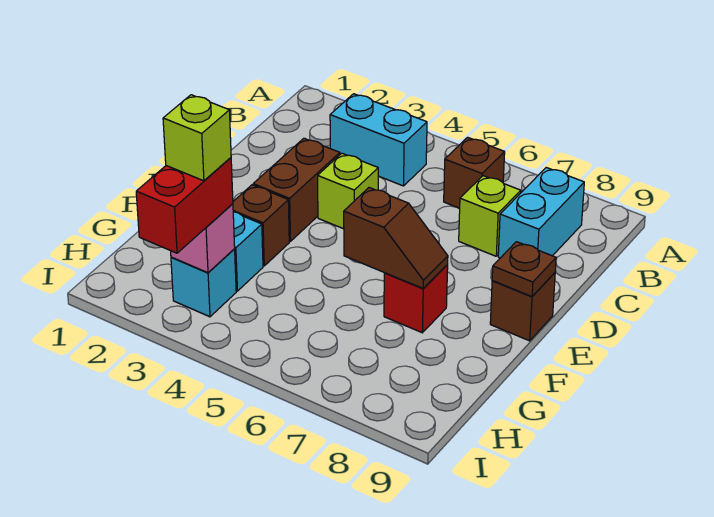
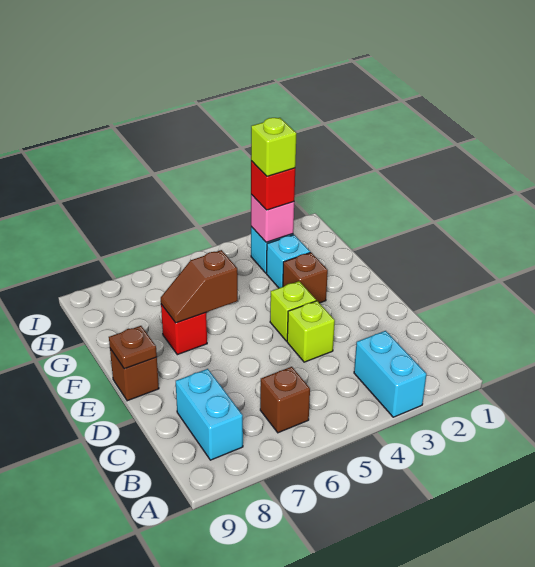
cyan 1x2 brick [330,94,427,186] -> cyan 1x2 brick turned to [354,331,426,417]
lime 1x1 brick [459,176,521,256] -> lime 1x1 brick moved to [270,281,316,341]
brown 1x2 brick [253,138,340,241] -> none
red 1x2 brick [136,158,233,253] -> red 1x1 brick [251,161,295,210]

